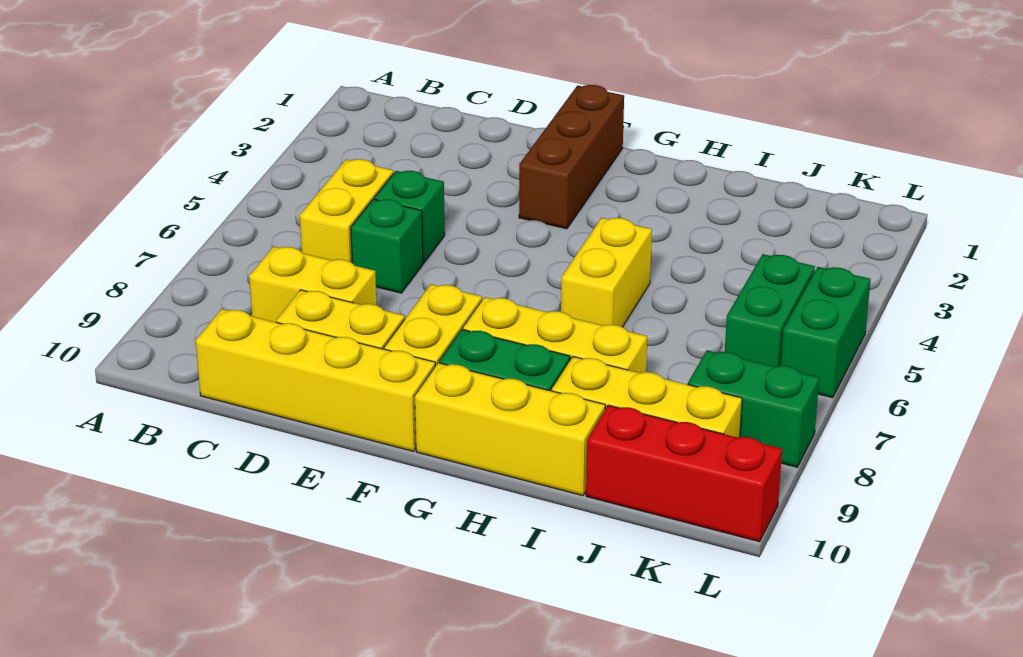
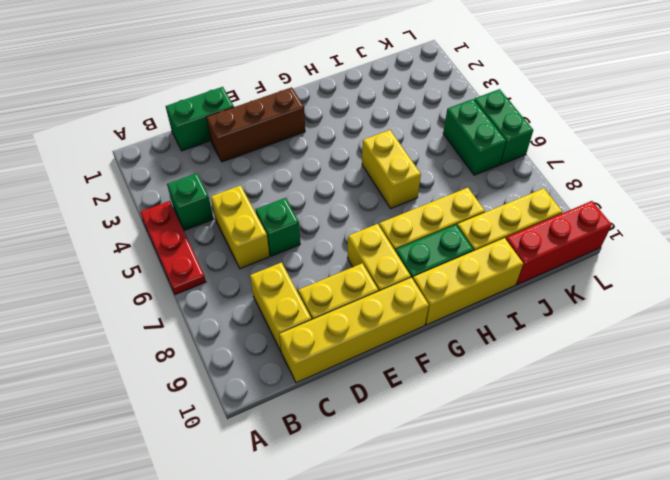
none -> red 1x3 plate [140,201,206,295]
yellow 1x2 brick [249,246,376,322] -> yellow 1x2 brick turned to [250,262,312,351]
green 1x1 brick [374,171,445,263] -> green 1x1 brick moved to [167,173,213,230]
brown 1x3 brick [519,85,624,229] -> brown 1x3 brick turned to [206,87,305,162]
green 1x2 brick [688,350,819,467] -> green 1x2 brick moved to [166,87,234,151]

